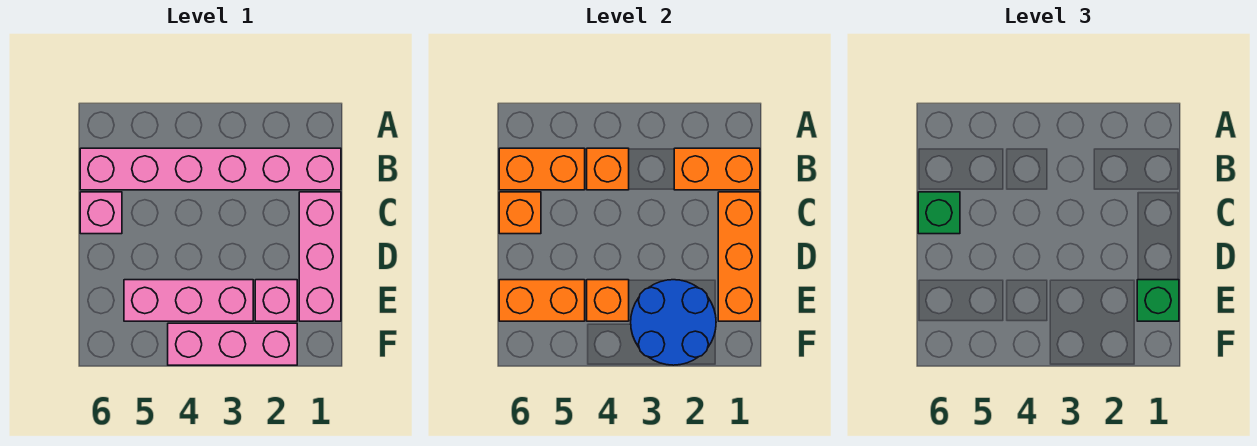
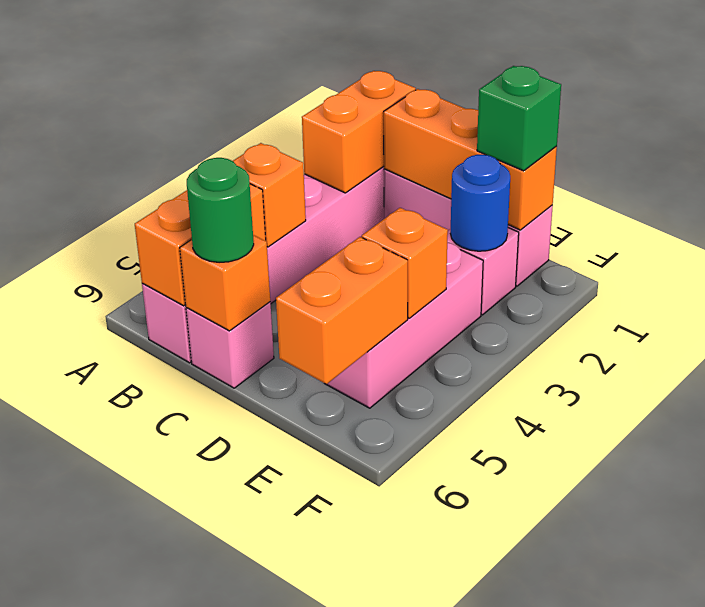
green 1x1 brick [918,192,960,234] -> green 1x1 round brick [187,158,254,263]
blue 2x2 round brick [631,280,716,365] -> blue 1x1 round brick [451,155,510,251]
pink 1x3 brick [168,323,297,365] -> none

